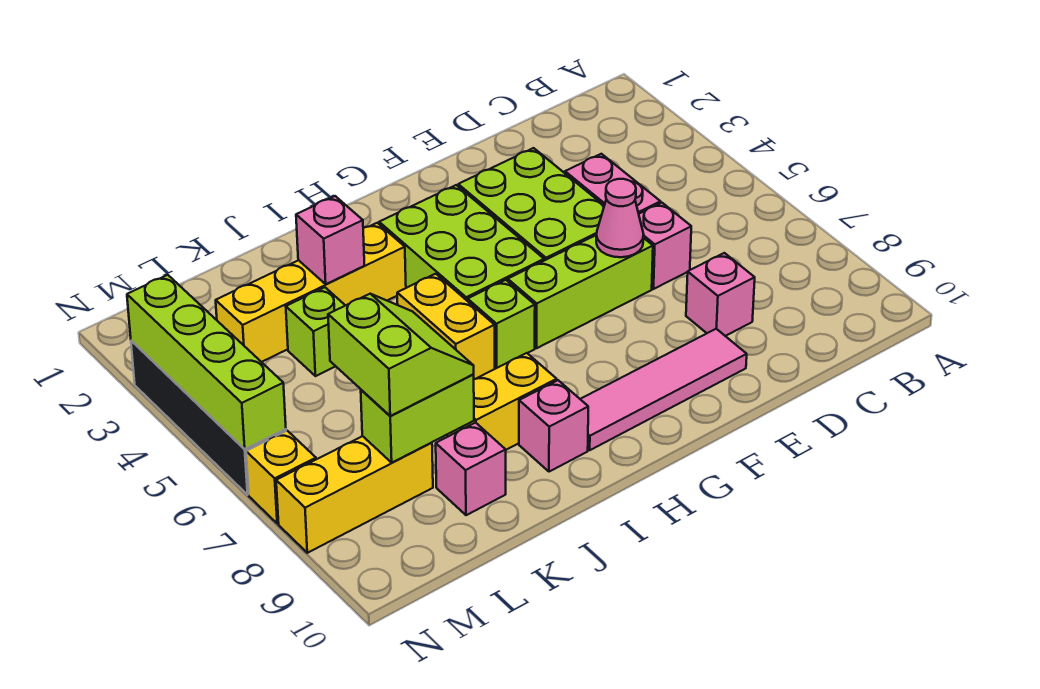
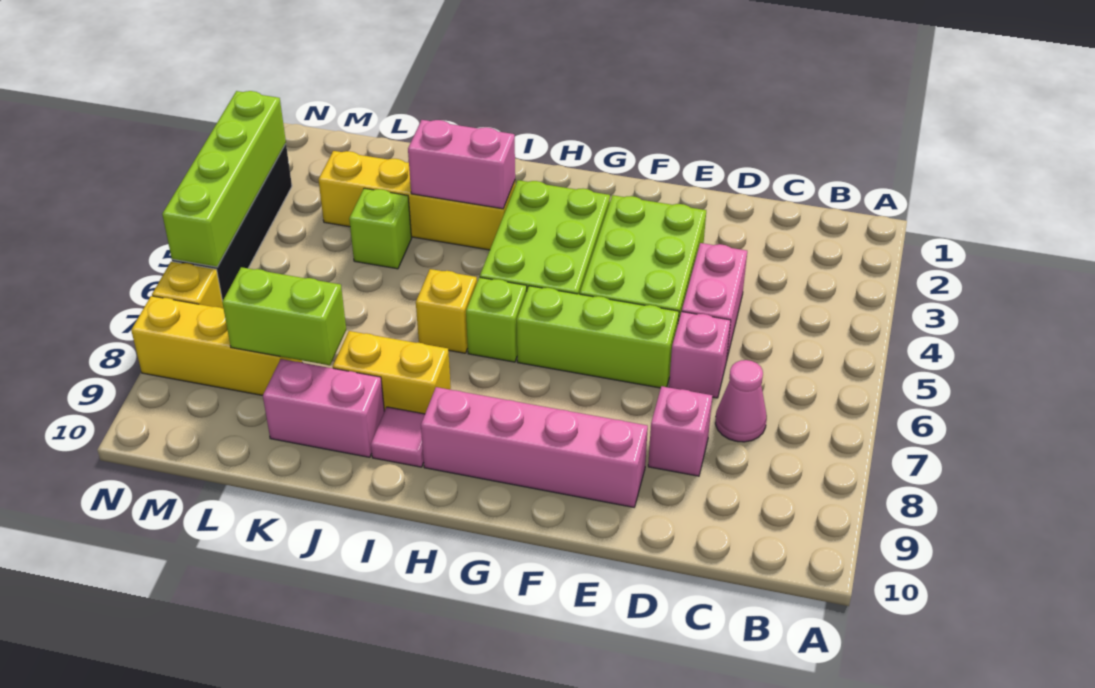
pink 1x1 cone [596,179,644,257] -> pink 1x1 cone moved to [715,360,767,442]
pink 1x4 tile [580,329,747,450] -> pink 1x4 brick [421,387,648,507]
yellow 1x2 brick [397,274,495,379] -> yellow 1x1 brick [416,269,477,353]
pink 1x1 brick [519,380,588,472] -> pink 1x1 tile [371,407,425,467]
pink 1x1 brick [296,196,364,284] -> pink 1x2 brick [408,120,515,209]
lime 2x2 slope [328,294,474,416] -> none
pink 1x1 brick [436,423,506,515] -> pink 1x2 brick [263,359,384,457]

